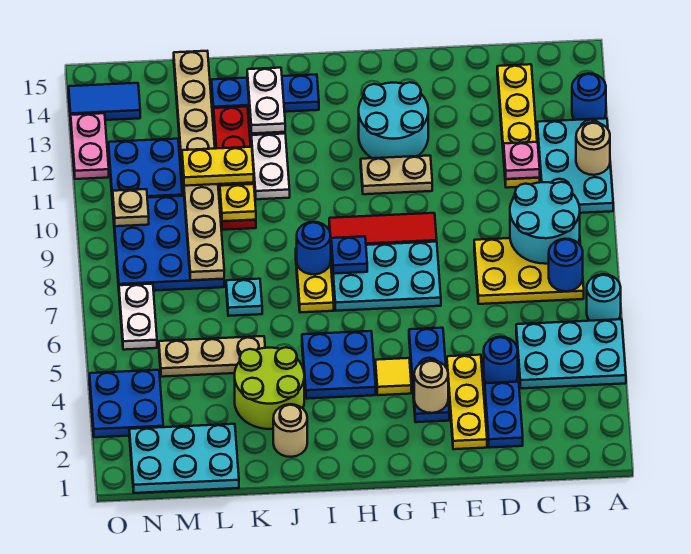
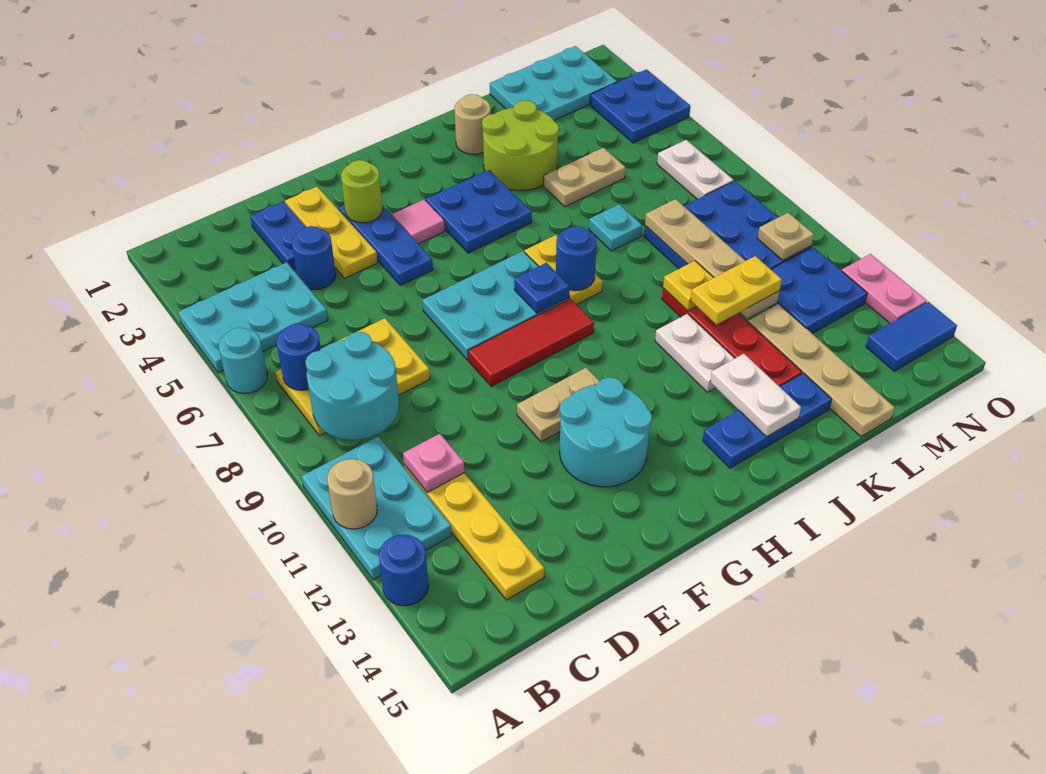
tan 1x1 round brick [414,360,448,413] -> lime 1x1 round brick [341,160,383,223]
yellow 1x1 tile [375,358,411,395] -> pink 1x1 tile [392,200,445,244]
tan 1x3 plate [159,336,265,377] -> tan 1x2 plate [544,148,625,207]

